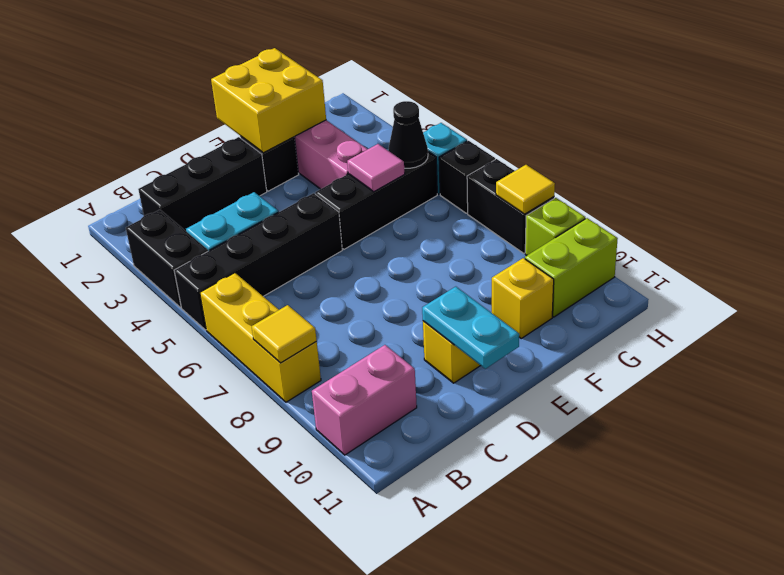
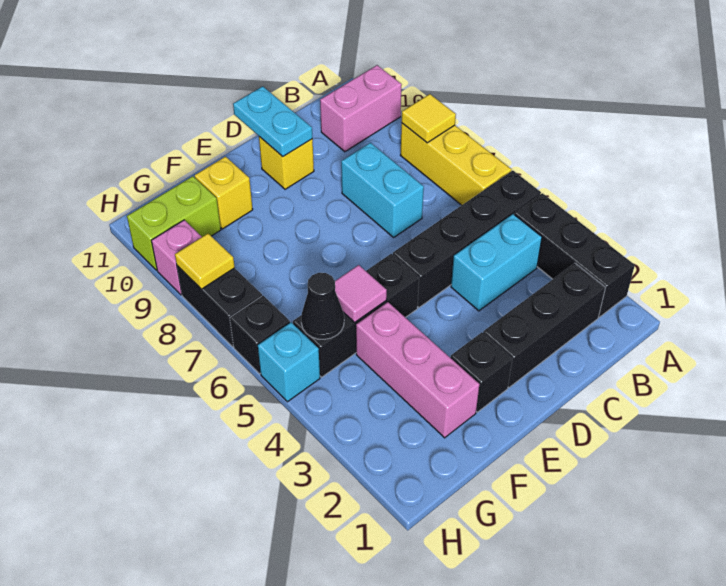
black 1x2 brick [126,210,208,307] -> black 1x3 brick [514,193,635,317]
none -> cyan 1x2 brick [341,143,424,237]
yellow 2x2 brick [211,48,326,153] -> none
lime 1x1 brick [525,198,585,256] -> pink 1x1 brick [151,220,202,295]

